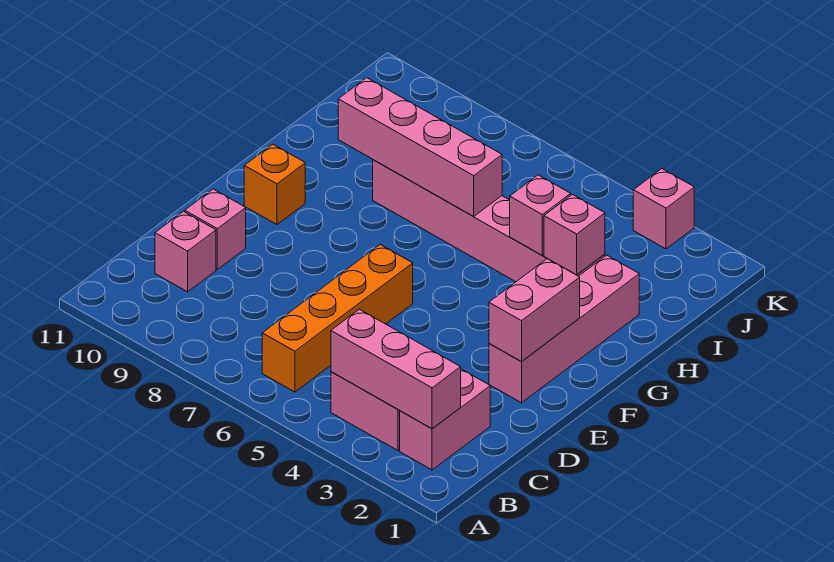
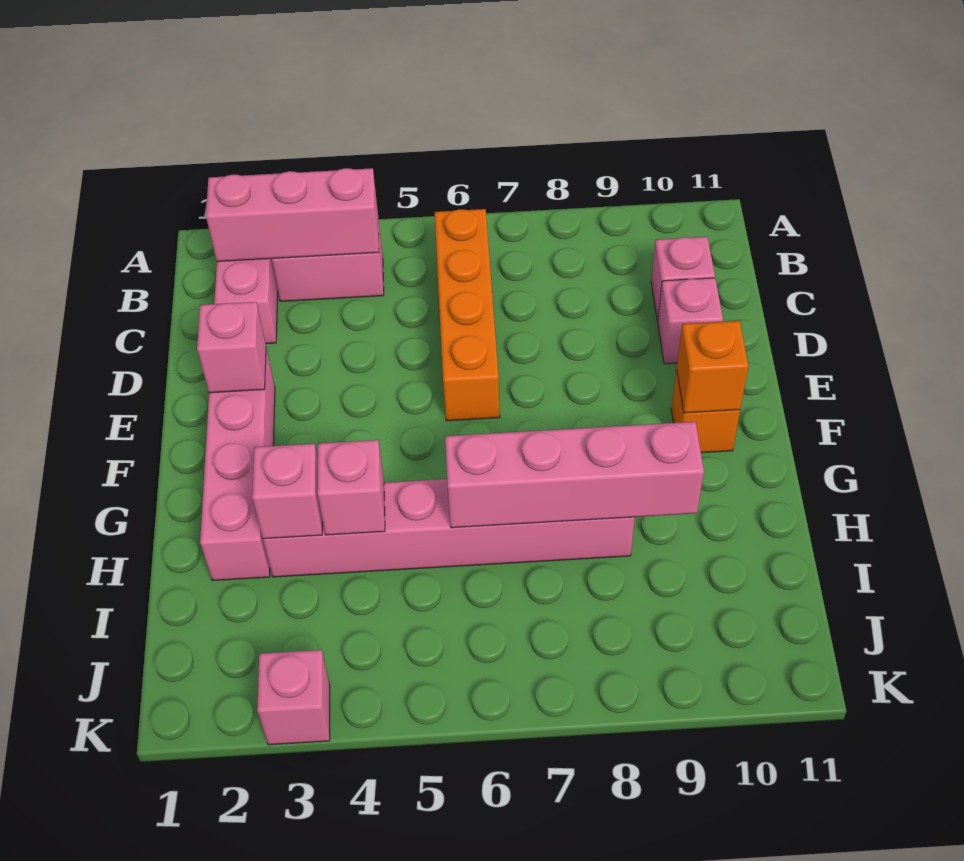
pink 1x2 brick [489,259,580,361] -> pink 1x1 brick [197,302,266,393]
none -> orange 1x1 brick [677,321,749,413]

